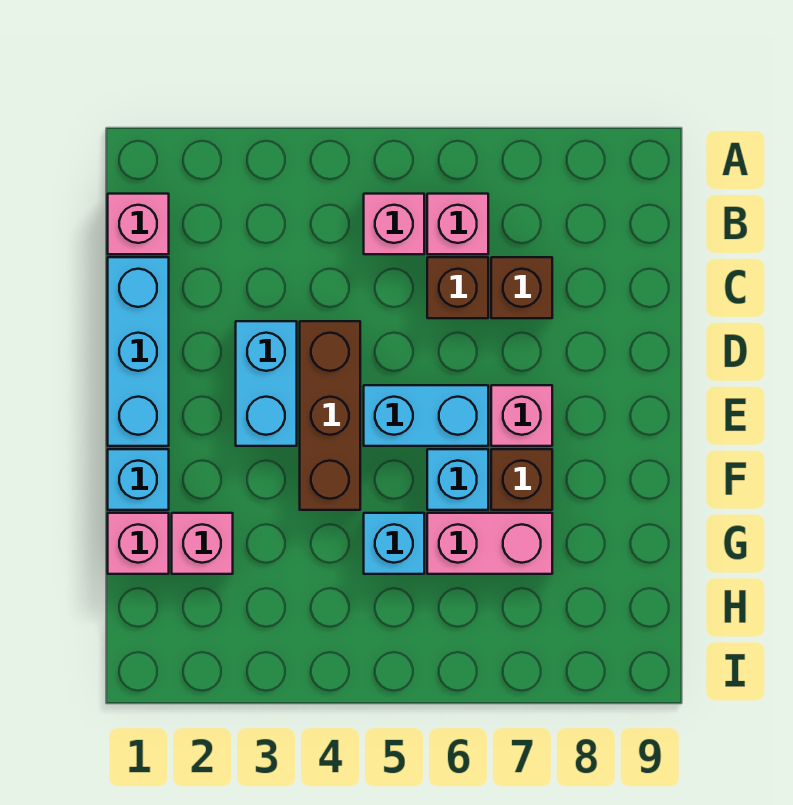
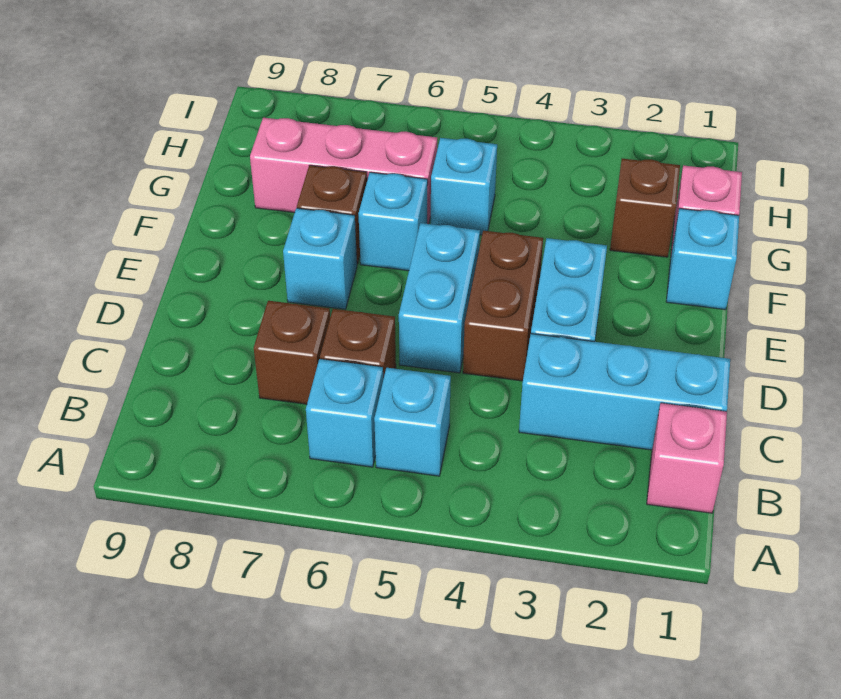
pink 1x1 brick [364,194,424,254] -> cyan 1x1 brick [374,368,451,476]
pink 1x1 brick [427,194,488,254] -> cyan 1x1 brick [306,359,383,467]
cyan 1x3 brick [108,257,169,446] -> cyan 1x3 brick turned to [519,334,730,450]
brown 1x3 brick [300,321,360,510] -> brown 1x2 brick [463,231,543,381]
cyan 1x2 brick [364,385,488,446] -> cyan 1x2 brick turned to [399,223,480,373]
pink 1x1 brick [491,385,552,446] -> cyan 1x1 brick [283,208,357,309]
pink 1x1 brick [172,513,233,574] -> brown 1x1 brick [610,159,680,257]
pink 1x2 brick [427,513,552,574] -> pink 1x3 brick [250,118,437,224]

